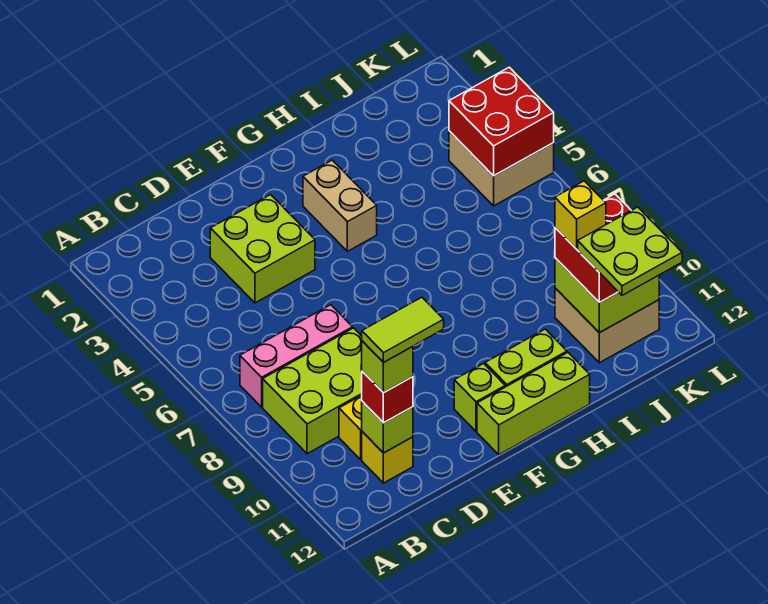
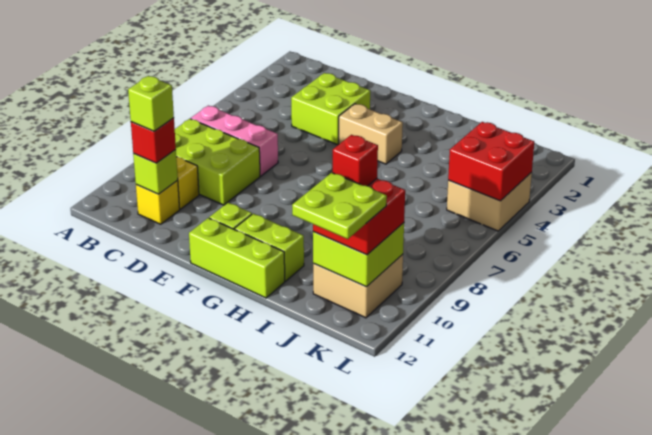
lime 1x2 tile [362,297,444,363] -> none
tan 1x2 brick [303,160,377,251] -> tan 1x2 brick turned to [339,104,403,164]
yellow 1x1 brick [555,181,606,249] -> red 1x1 brick [333,135,378,186]

